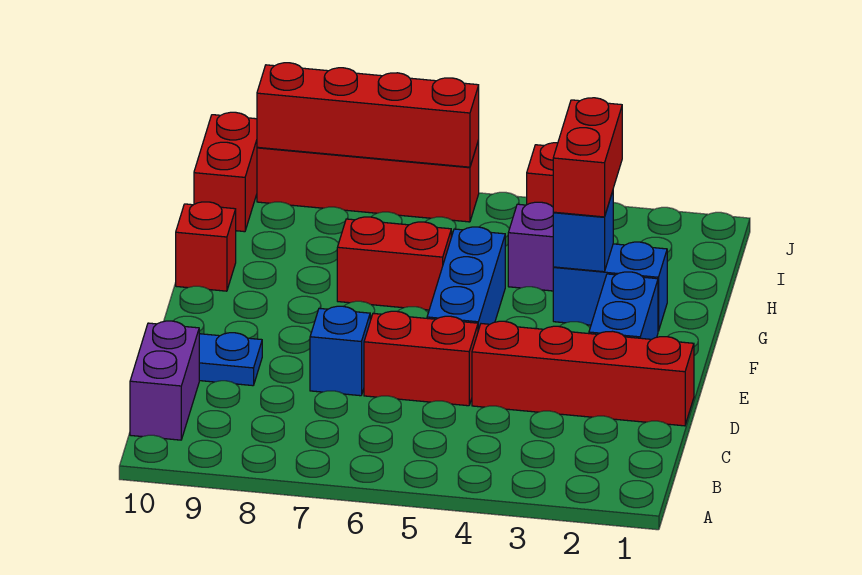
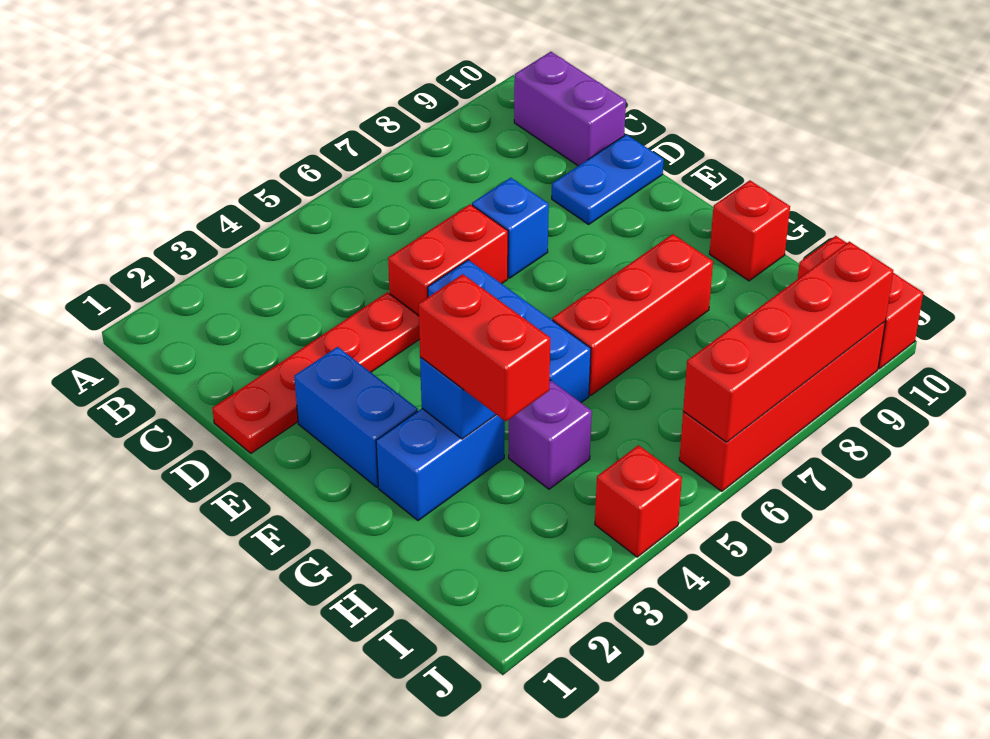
red 1x4 brick [472,321,694,426] -> red 1x4 plate [212,292,420,453]
red 1x2 brick [337,217,451,310] -> red 1x3 brick [552,234,713,395]

